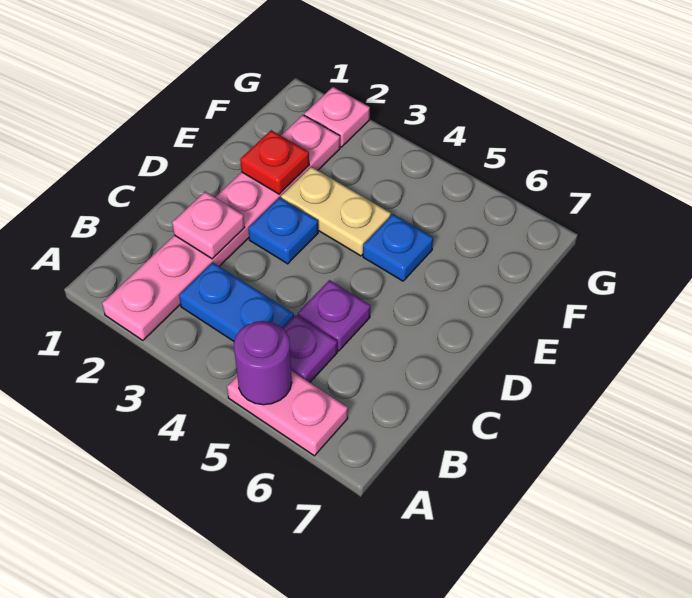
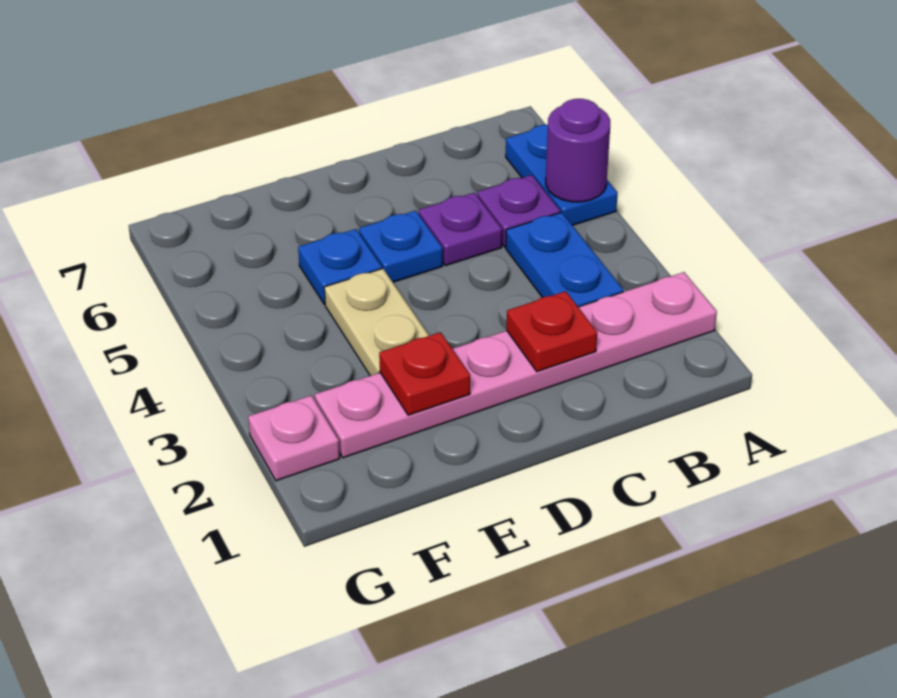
pink 1x2 plate [227,371,348,456] -> blue 1x2 plate [506,125,618,225]
pink 1x1 plate [172,192,245,259] -> red 1x1 plate [506,291,597,372]
blue 1x1 plate [248,198,318,264] -> blue 1x1 plate moved to [359,211,443,282]

